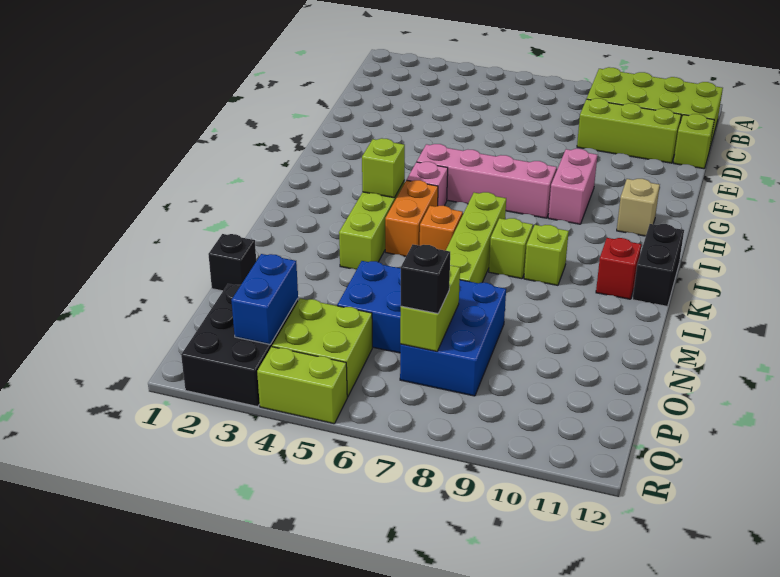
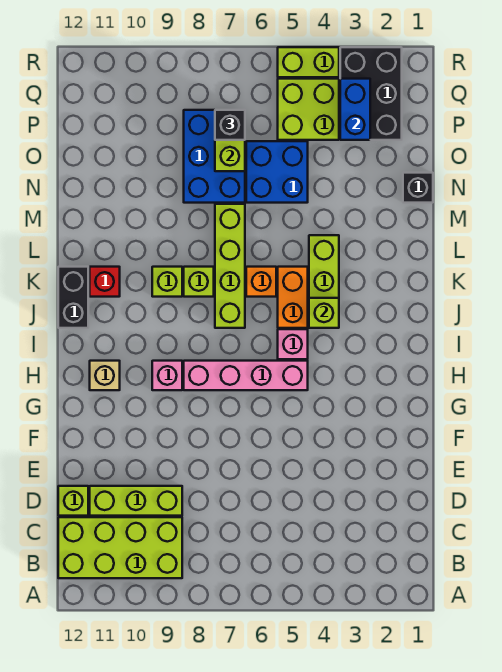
pink 1x2 brick [548,149,597,224] -> pink 1x1 brick [152,361,182,390]

